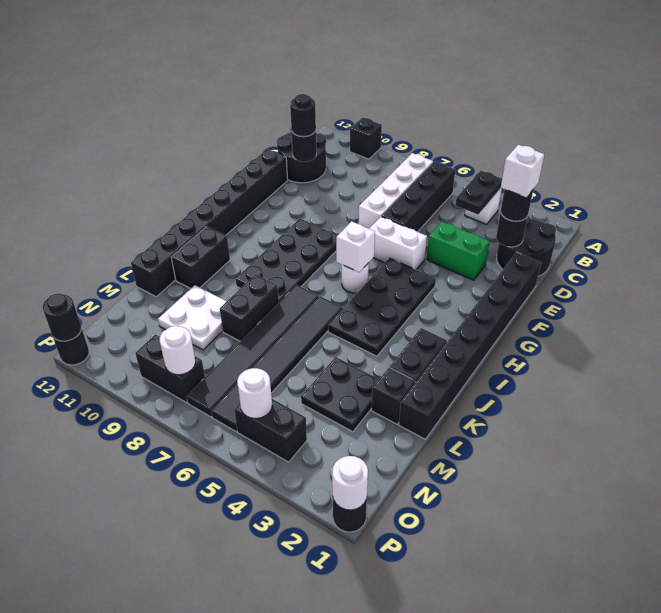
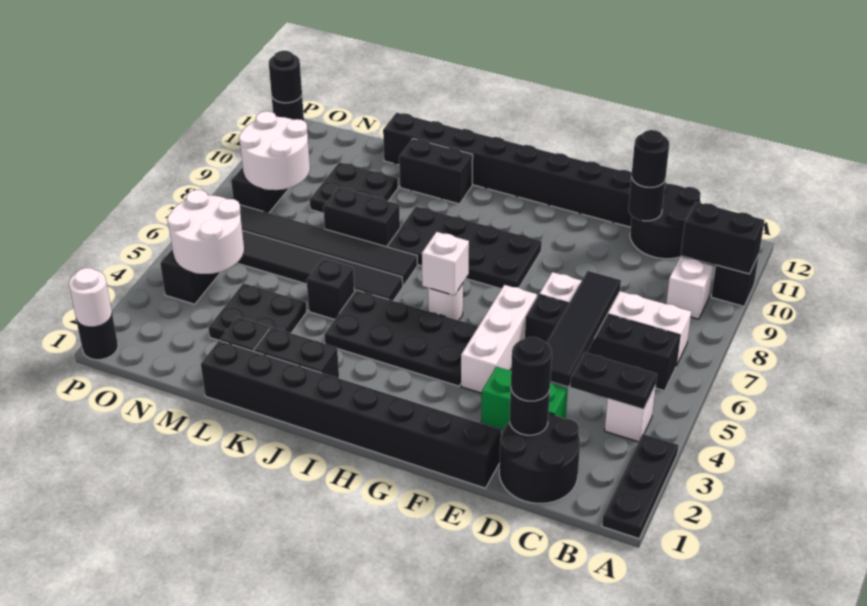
none -> black 1x3 plate [602,434,678,539]
none -> black 1x2 brick [681,202,765,274]
white 1x1 brick [501,145,544,197] -> white 1x1 brick moved to [666,257,713,319]
none -> black 1x4 tile [547,271,621,386]
green 1x2 brick [427,221,490,280] -> green 1x2 brick turned to [481,367,568,430]
white 1x2 brick [369,216,427,270] -> white 1x3 brick [461,285,537,393]
none -> black 1x1 brick [307,259,355,320]
white 2x2 plate [158,285,227,350] -> black 2x2 plate [310,162,398,213]
white 1x1 round brick [237,368,272,418] -> white 2x2 round brick [167,190,244,274]
white 1x1 round brick [159,326,196,375] -> white 2x2 round brick [239,111,310,190]

